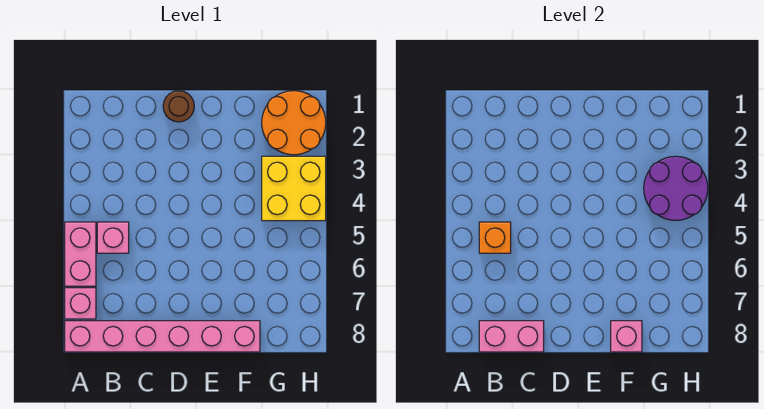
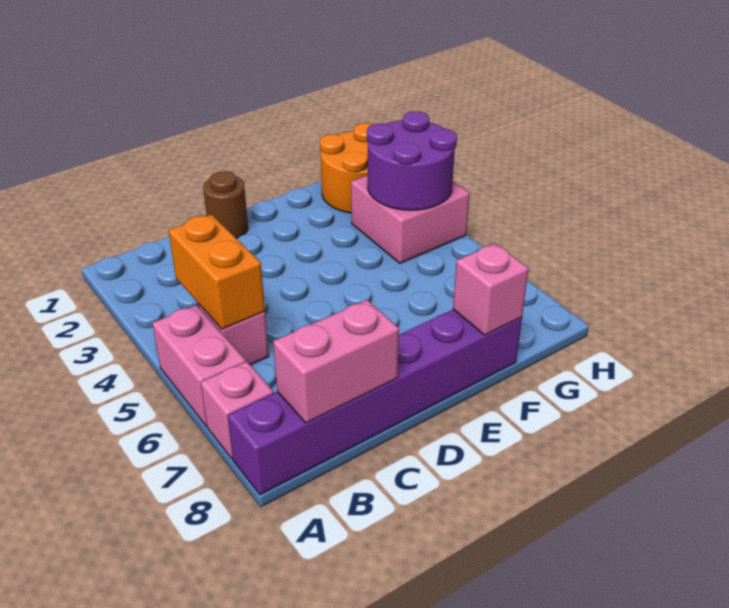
pink 1x6 brick [65,321,260,352] -> purple 1x6 brick [228,309,522,495]
orange 1x1 brick [479,222,511,253] -> orange 1x2 brick [168,215,265,329]
yellow 2x2 brick [262,156,326,221] -> pink 2x2 brick [351,175,470,263]

